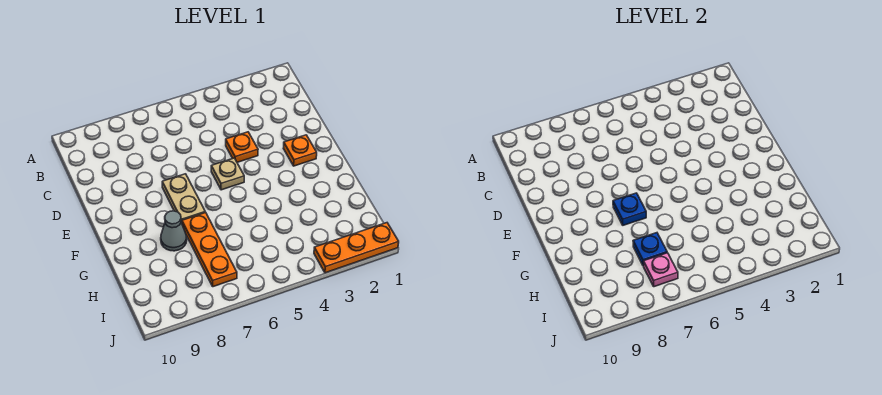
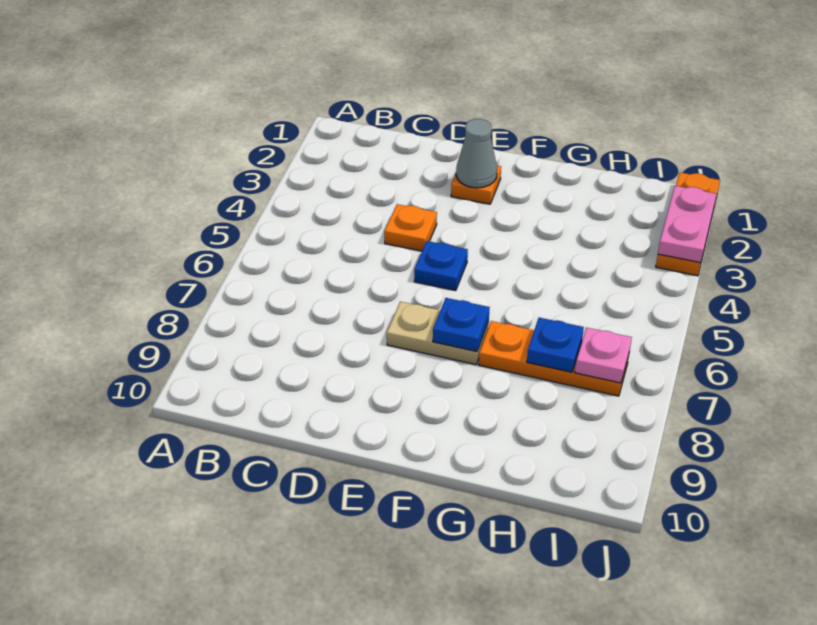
tan 1x1 plate [211,158,244,190] -> blue 1x1 plate [414,241,468,291]
grey 1x1 cone [161,211,187,251] -> grey 1x1 cone moved to [456,119,497,188]
none -> pink 1x2 plate [658,186,716,263]

